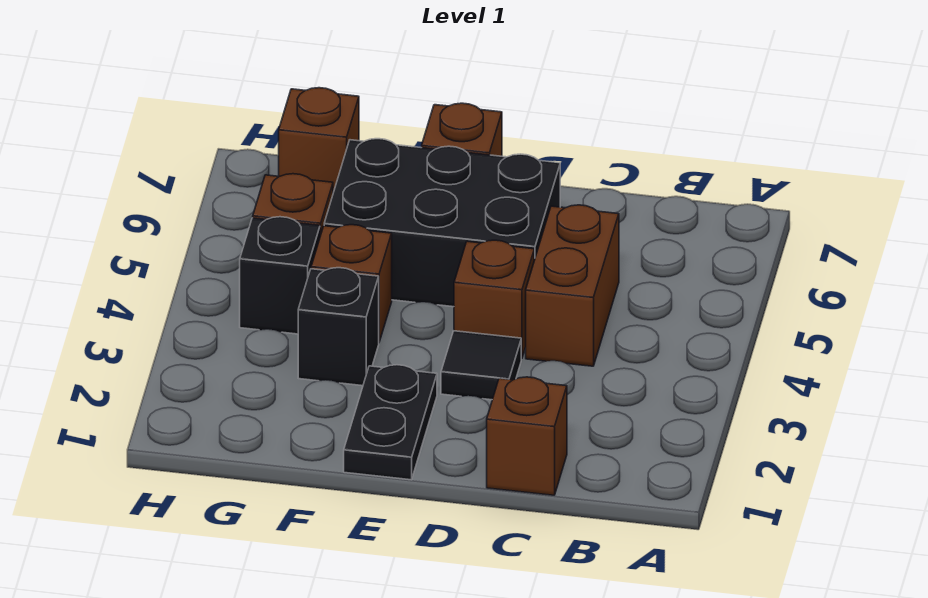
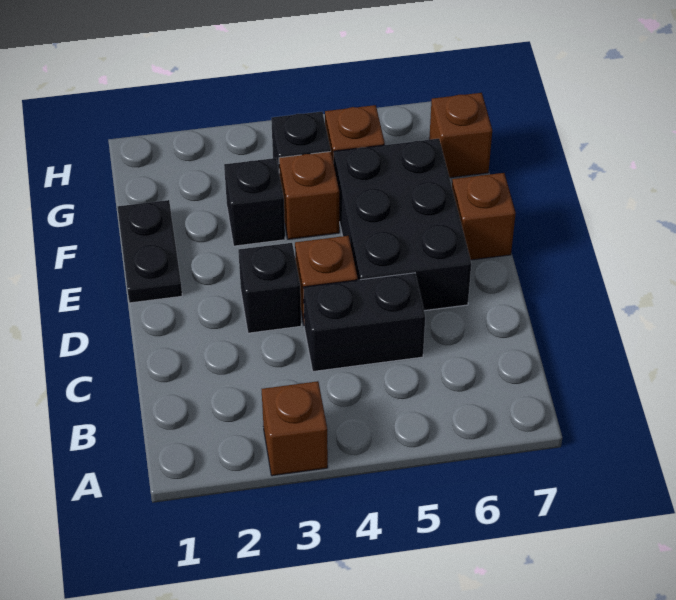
brown 1x1 brick [487,377,567,495] -> brown 1x1 brick moved to [262,381,328,476]
brown 1x2 brick [526,205,619,366] -> black 1x2 brick [303,273,425,371]
black 1x1 tile [441,331,521,400] -> black 1x1 brick [238,243,301,333]
black 1x2 plate [344,365,437,480] -> black 1x2 plate turned to [118,200,182,303]

